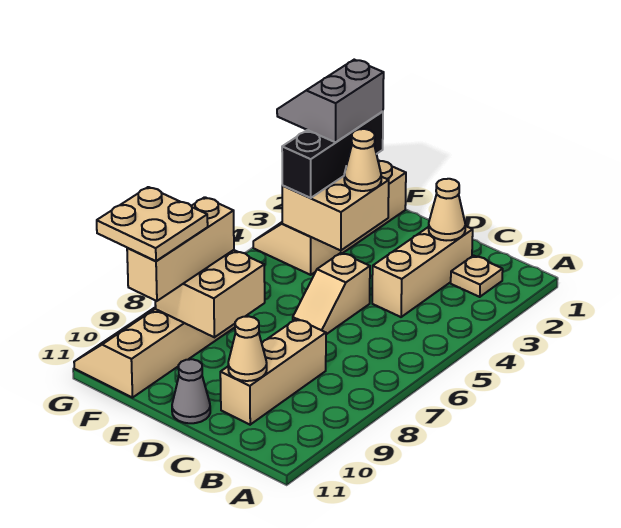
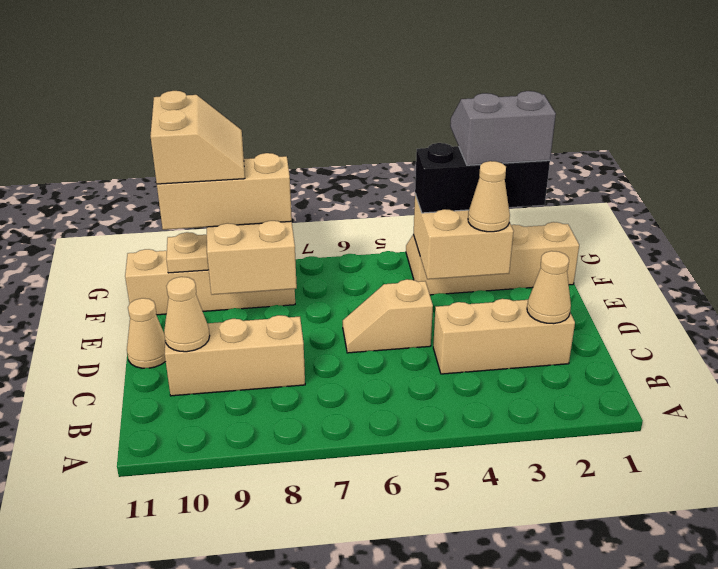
tan 1x1 plate [451,256,503,297] -> tan 1x1 plate moved to [166,232,209,273]
grey 1x1 cone [172,359,210,423] -> tan 1x1 cone [127,298,166,368]
tan 2x2 plate [97,187,208,261] -> tan 2x2 slope [150,91,245,184]

